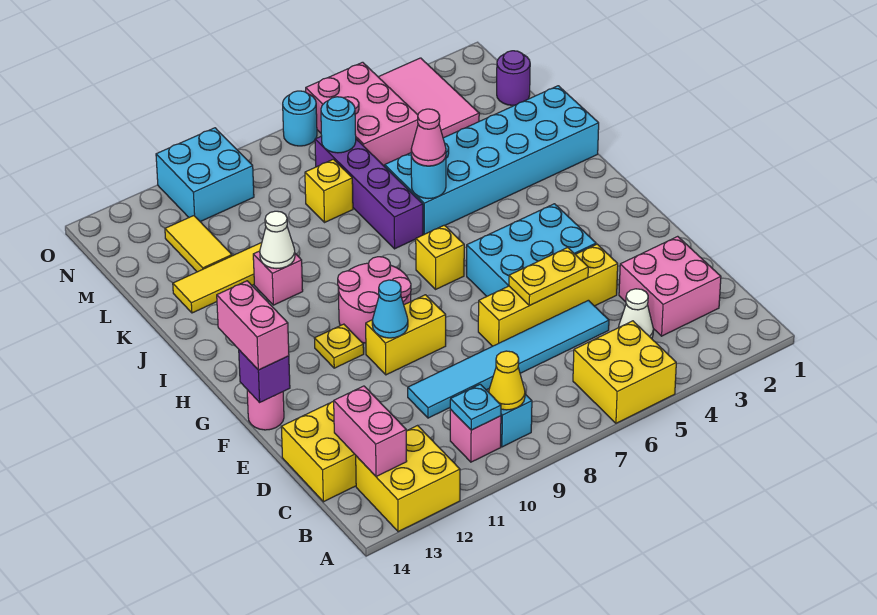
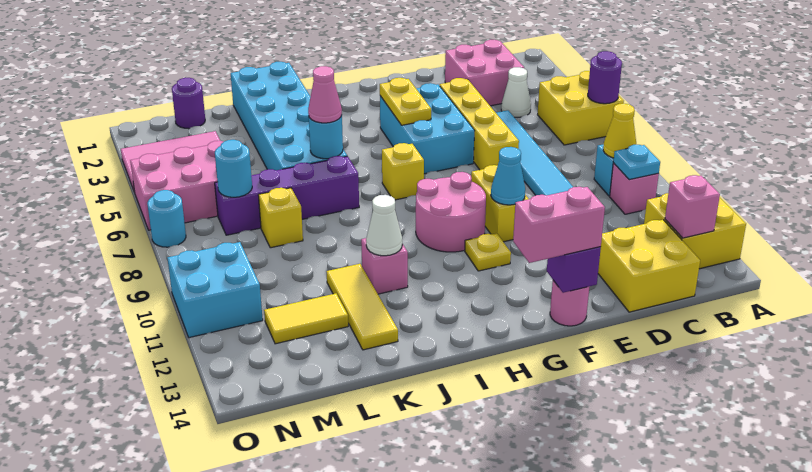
none -> purple 1x1 round brick [588,51,622,104]
pink 1x2 brick [334,386,407,477] -> pink 1x1 brick [665,175,720,238]
yellow 1x2 plate [509,248,588,305] -> yellow 1x2 plate moved to [380,78,431,125]

